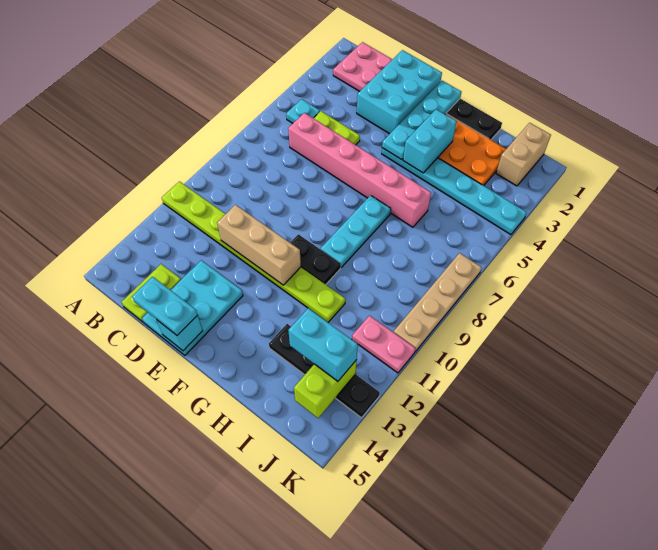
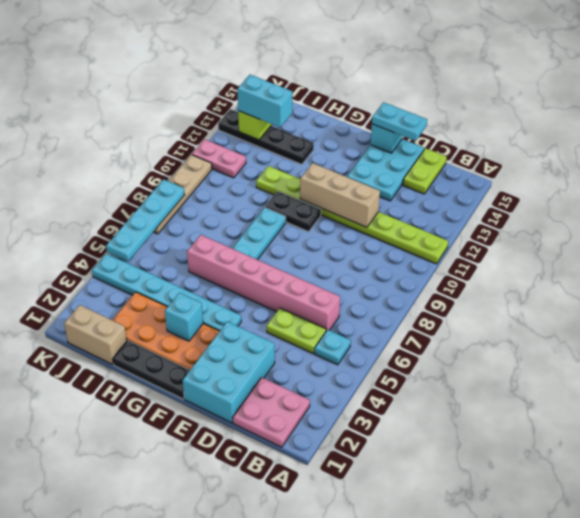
cyan 1x4 plate [382,81,461,160] -> cyan 1x4 plate moved to [106,179,185,262]
cyan 1x2 brick [403,109,457,173] -> cyan 1x1 brick [165,293,203,341]
tan 1x2 brick [496,123,551,186] -> tan 1x2 brick turned to [64,305,127,364]

